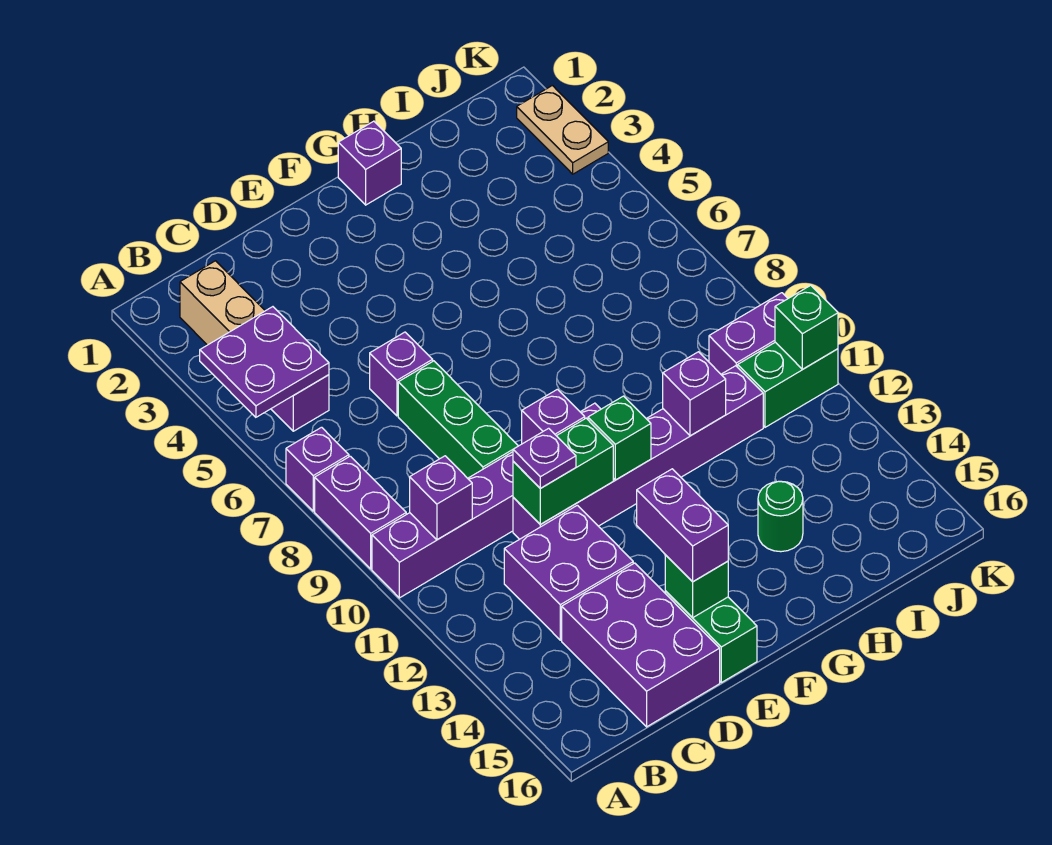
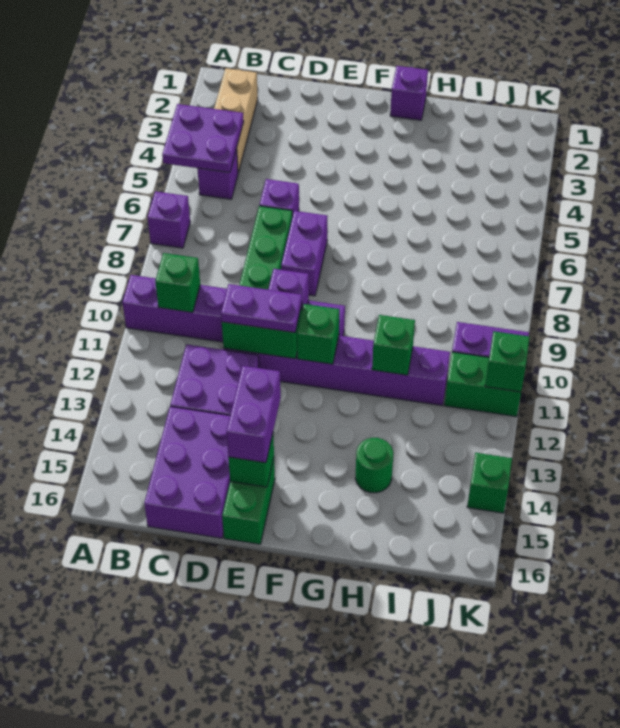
purple 1x2 brick [315,456,406,569] -> purple 1x2 brick moved to [281,211,328,296]
purple 1x1 brick [410,456,472,540] -> green 1x1 brick [155,253,200,312]
purple 1x1 plate [513,428,576,488] -> purple 1x2 plate [221,284,302,332]
purple 1x1 brick [663,352,726,436] -> green 1x1 brick [372,315,415,375]
tan 1x2 plate [517,85,608,174] -> none
none -> green 1x1 brick [467,453,512,513]

